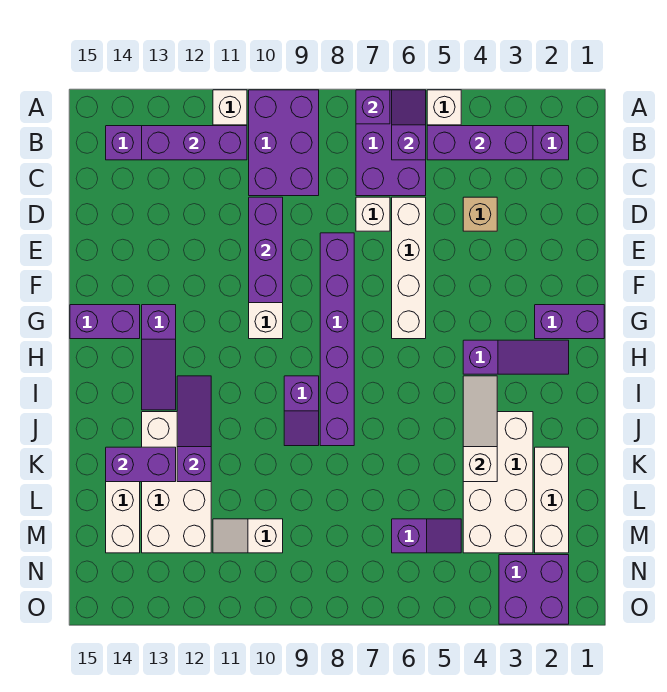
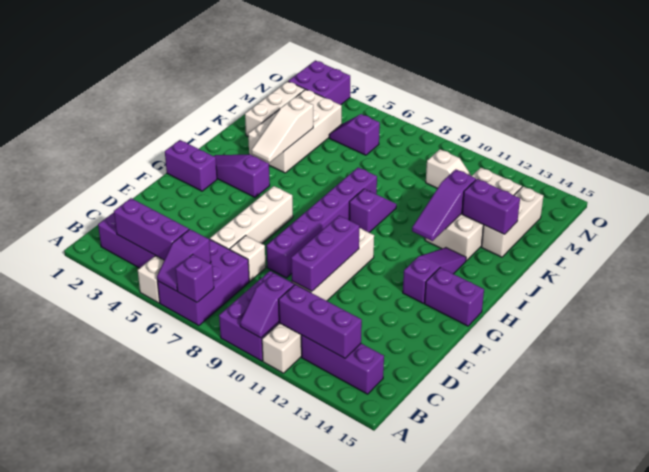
none -> purple 1x2 slope [240,273,294,338]
tan 1x1 brick [463,197,497,231] -> none

